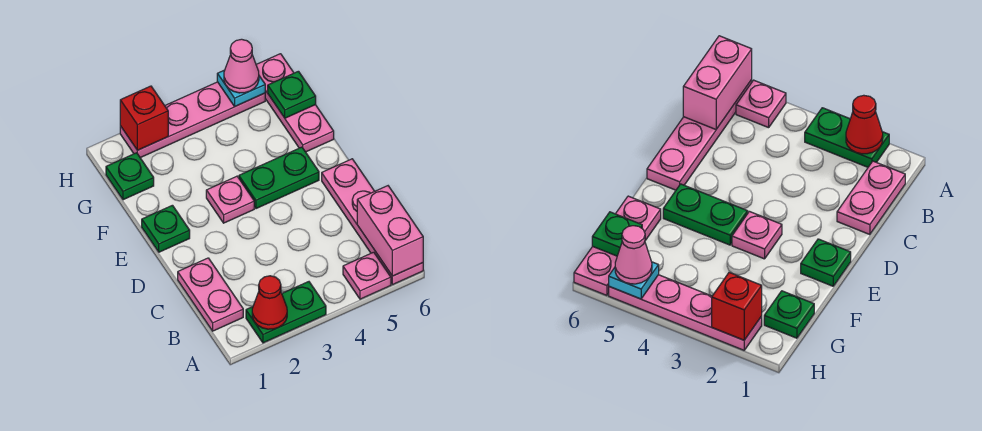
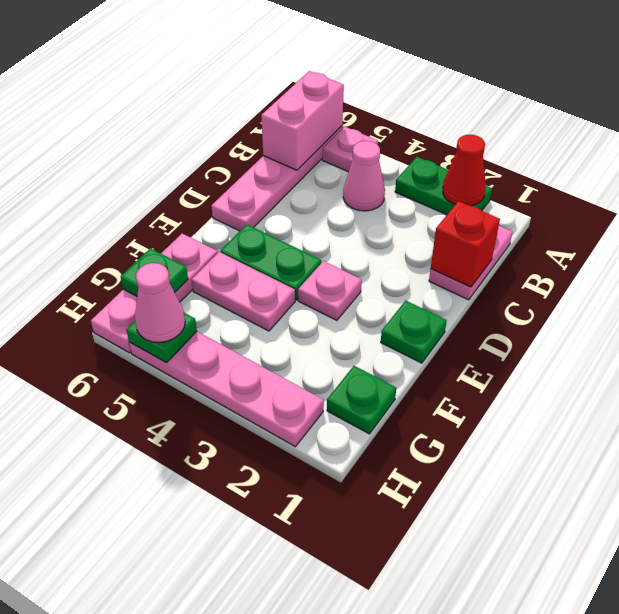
none -> pink 1x1 cone [343,141,385,211]
none -> pink 1x2 plate [192,252,295,331]
red 1x1 brick [120,86,168,150] -> red 1x1 brick moved to [431,201,500,287]
cyan 1x1 plate [217,70,265,106] -> green 1x1 plate [126,313,197,363]

